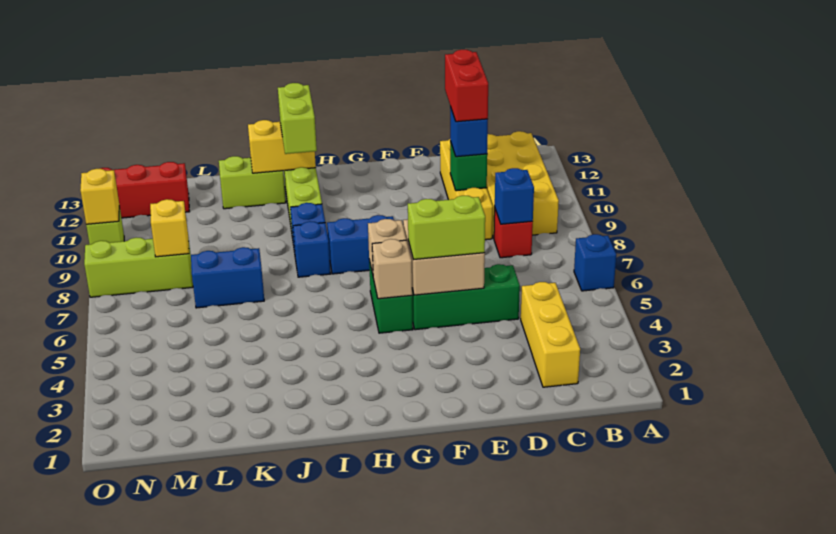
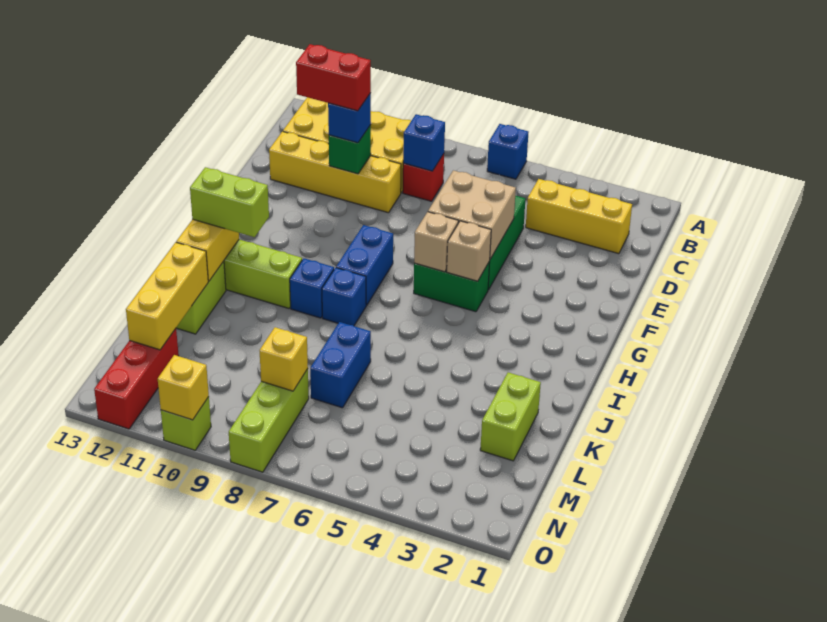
lime 1x2 brick [408,196,485,260] -> lime 1x2 brick moved to [480,372,541,461]
none -> yellow 1x3 brick [126,242,208,350]

